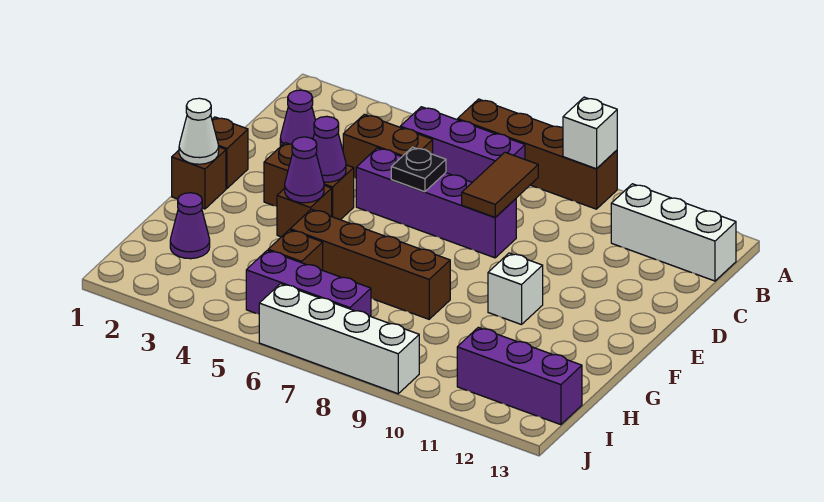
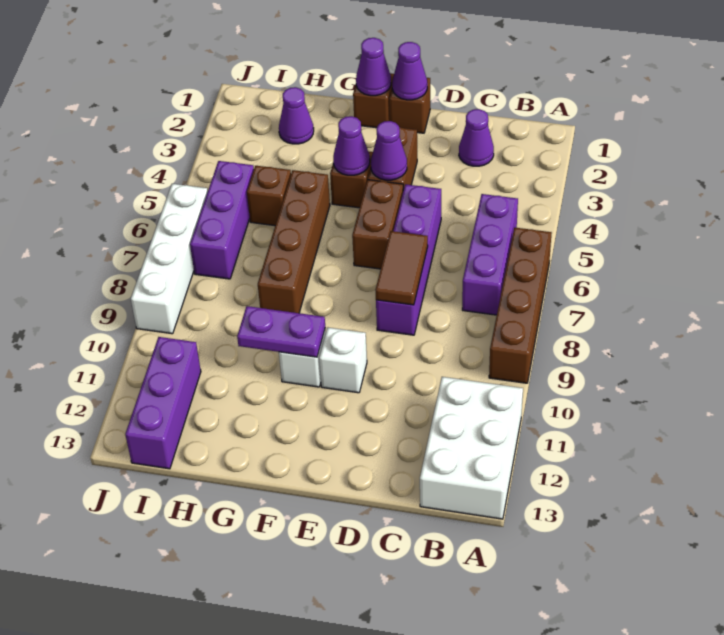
white 1x1 brick [563,97,617,169] -> white 1x1 brick moved to [319,328,367,393]
white 1x3 brick [611,184,736,281] -> white 2x3 brick [420,377,523,519]
brown 1x2 brick [343,114,433,178] -> brown 1x2 brick moved to [352,180,403,269]
brown 1x2 tile [462,152,538,217] -> brown 1x2 tile turned to [375,231,428,305]
black 1x1 plate [391,147,446,192] -> none
none -> purple 1x1 cone [392,42,427,100]
white 1x1 cone [179,98,219,164] -> purple 1x1 cone [356,38,391,96]
none -> purple 1x2 plate [237,306,325,357]

